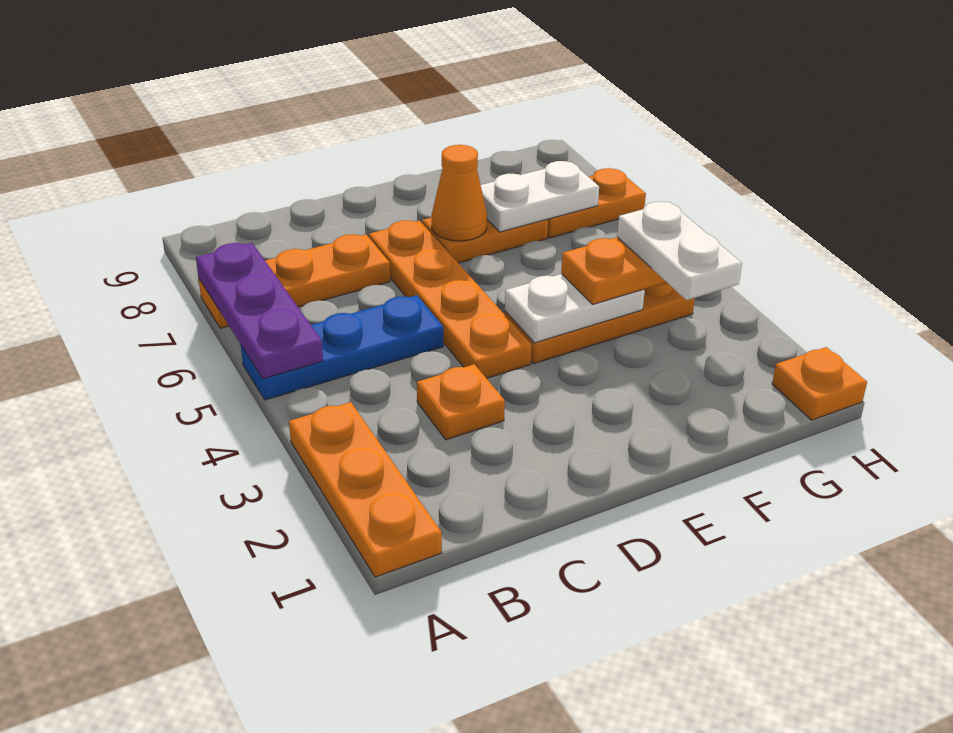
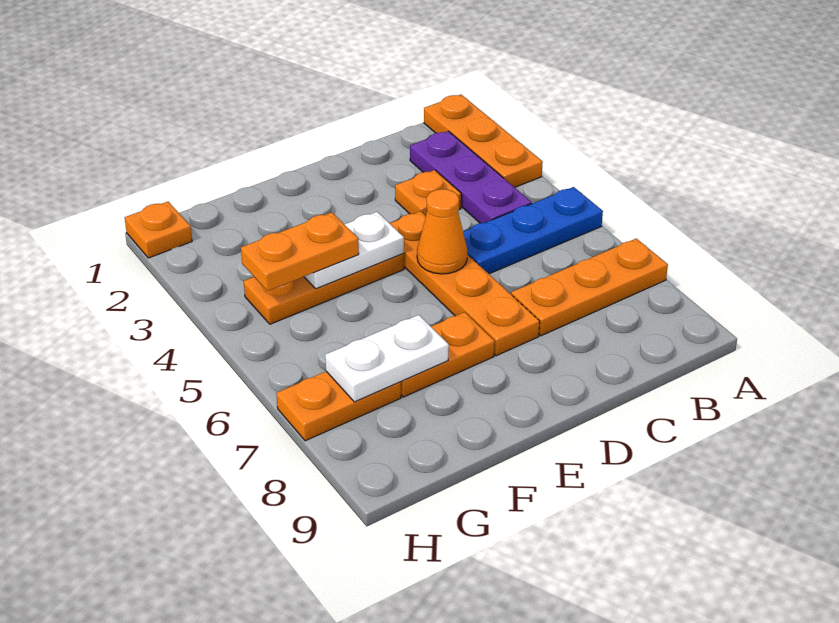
purple 1x3 plate [196,243,323,379] -> purple 1x3 plate moved to [410,131,532,223]
orange 1x1 cone [432,145,487,241] -> orange 1x1 cone moved to [417,189,467,274]
white 1x2 plate [617,202,742,300] -> none

